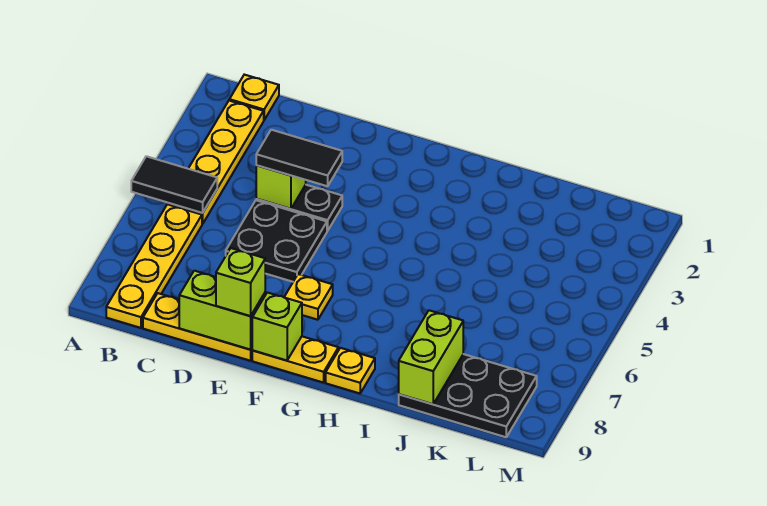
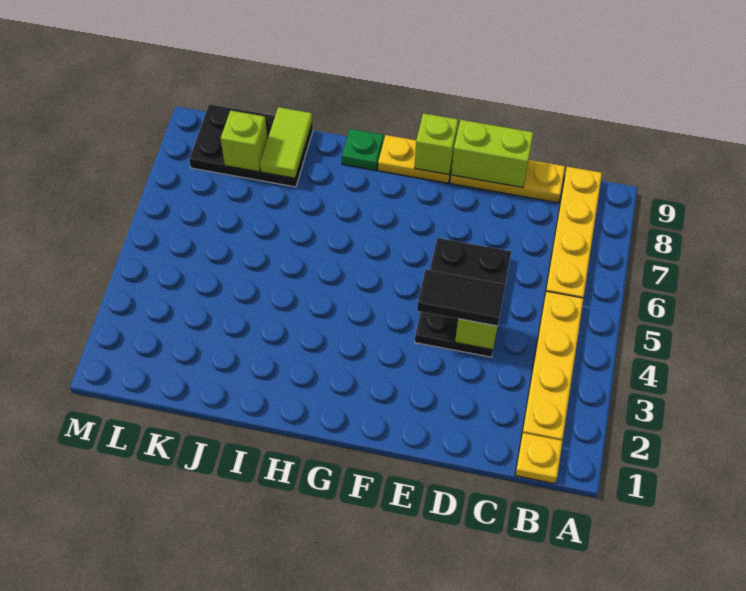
black 1x2 tile [131,156,217,213] -> none
lime 1x1 brick [216,248,265,316] -> lime 1x1 brick moved to [221,110,268,172]
yellow 1x1 plate [284,274,333,320] -> none
yellow 1x1 plate [326,348,375,393] -> green 1x1 plate [342,129,384,170]
lime 1x2 brick [399,310,463,404] -> lime 1x2 tile [260,107,312,178]

